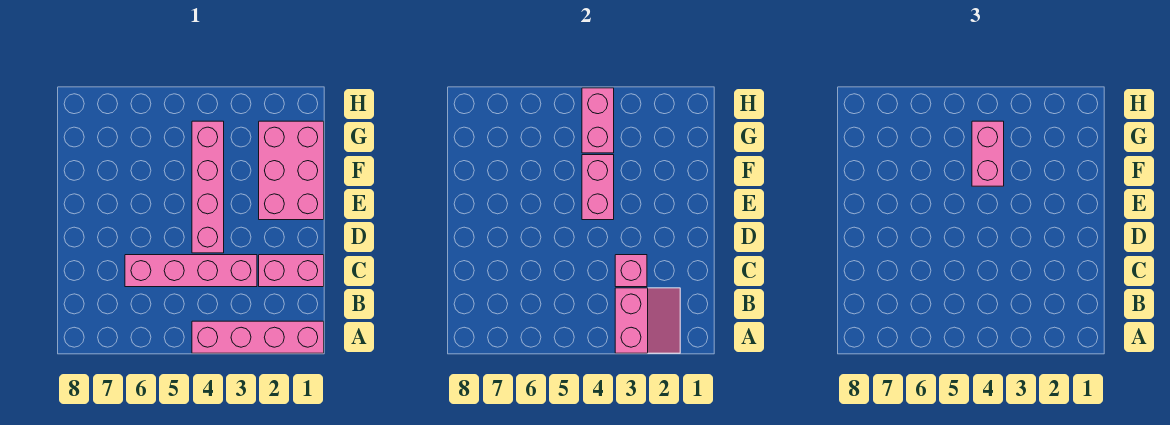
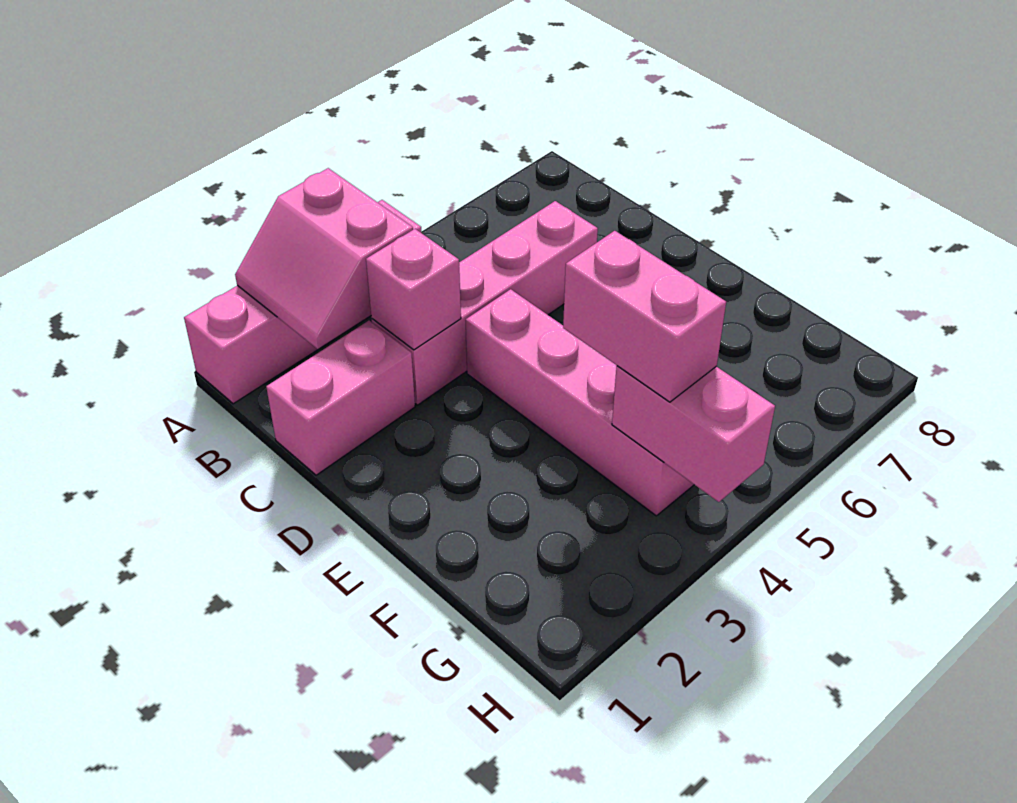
pink 2x3 brick [259,121,324,220] -> none
pink 1x2 brick [582,155,614,220] -> none

